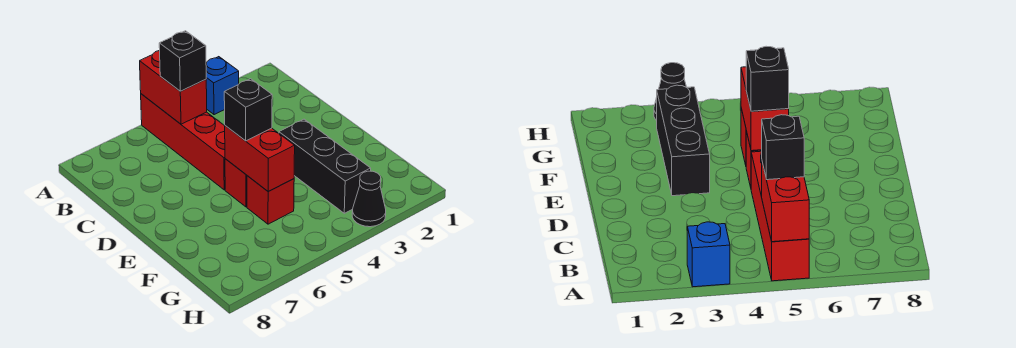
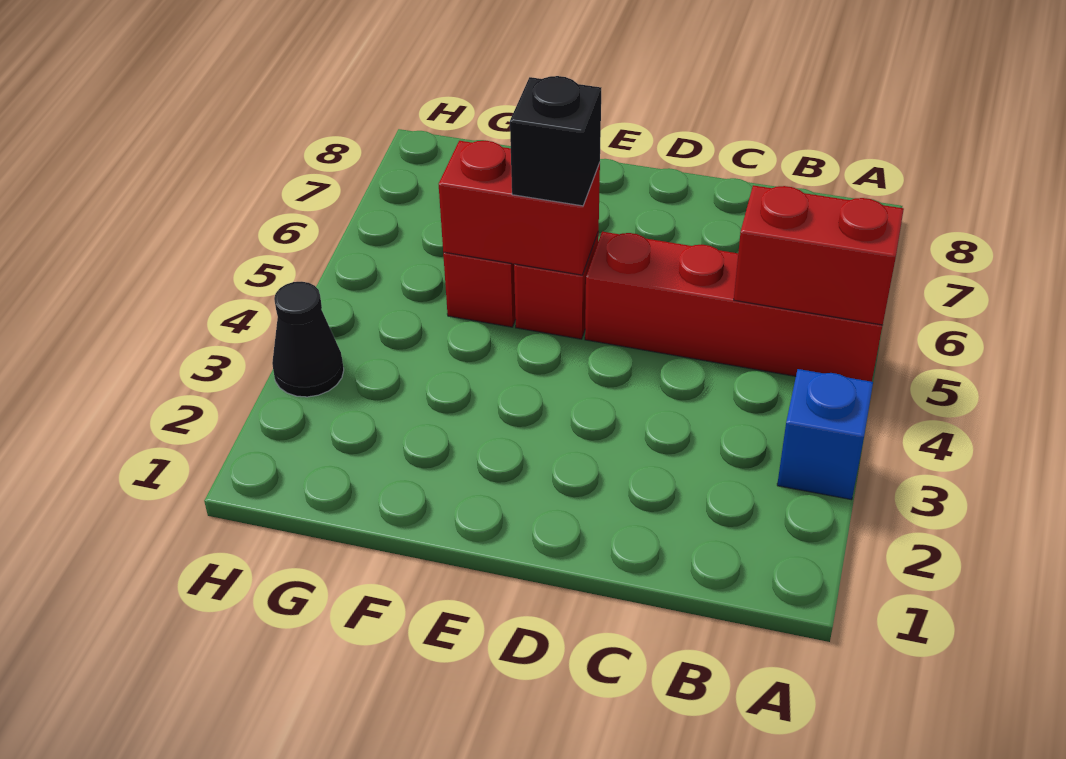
black 1x1 brick [159,31,206,91] -> none
black 1x3 brick [279,119,371,213] -> none

